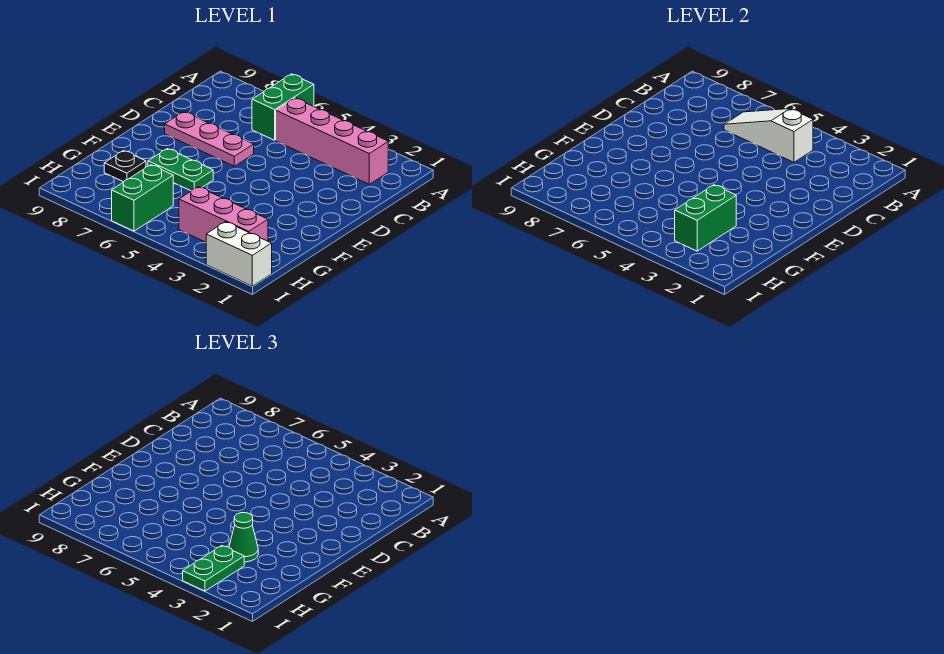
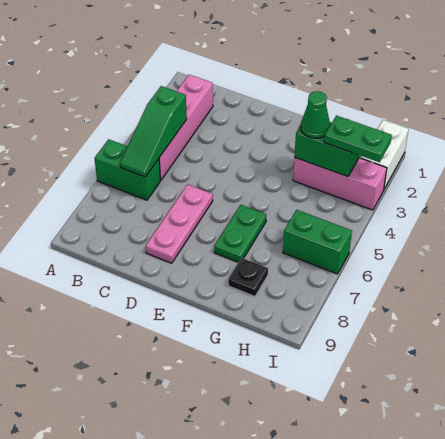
white 1x3 slope [724,109,813,162] -> green 1x3 slope [120,86,187,177]
pink 1x3 brick [179,187,268,242] -> pink 1x3 brick turned to [293,157,387,210]

